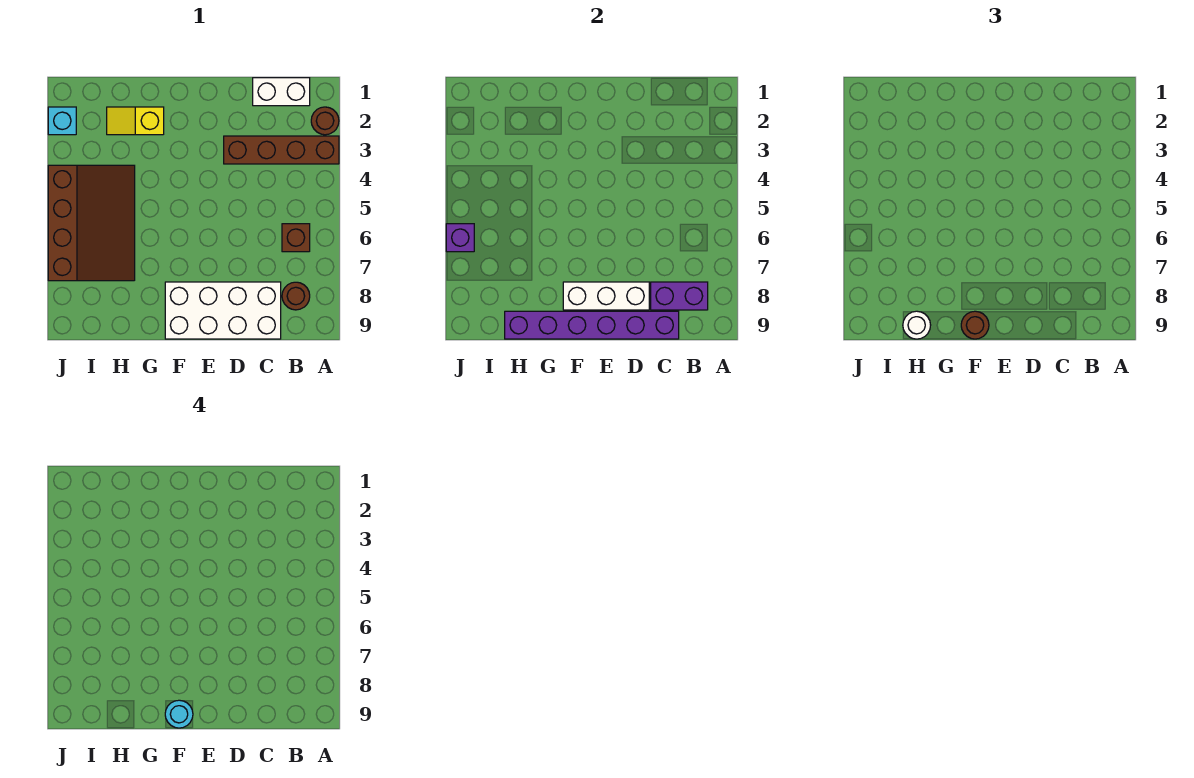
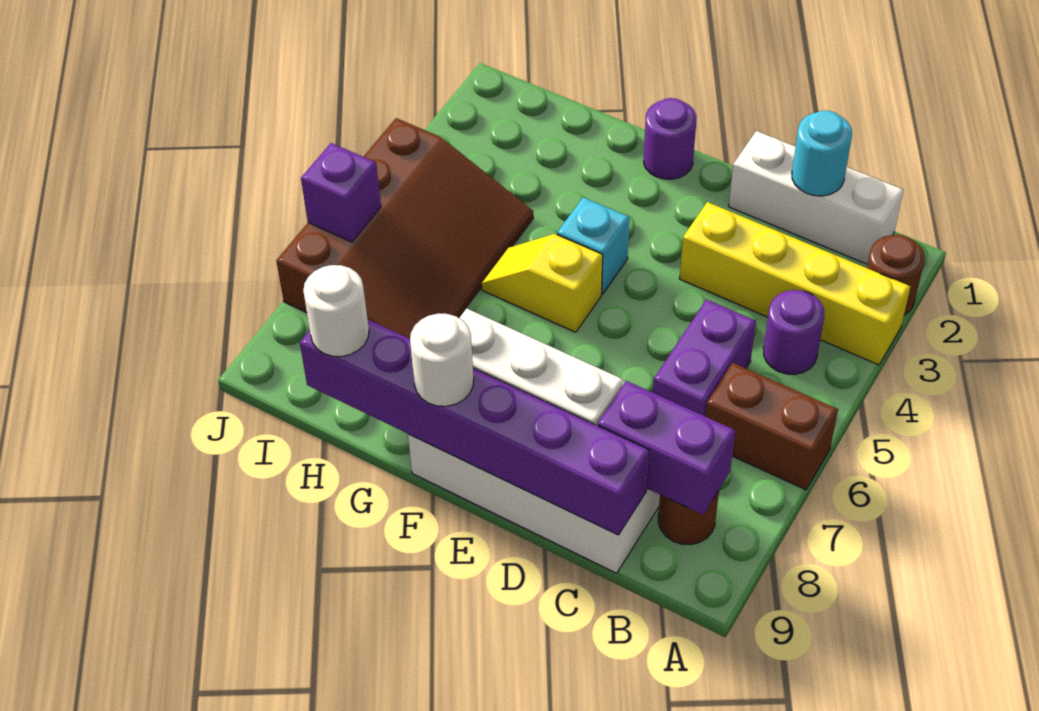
brown 1x4 brick [224,136,339,164] -> yellow 1x4 brick [680,202,910,365]
white 1x2 brick [253,78,310,106] -> white 1x3 brick [729,131,903,264]
none -> purple 1x1 round brick [764,290,824,374]
brown 1x1 brick [282,224,310,252] -> brown 1x2 brick [705,363,838,490]
none -> purple 1x2 brick [653,299,756,416]
none -> purple 1x1 round brick [644,98,696,179]
brown 1x1 round brick [961,311,989,339] -> white 1x1 round brick [410,314,474,406]
cyan 1x1 round brick [165,700,193,728] -> cyan 1x1 round brick moved to [792,111,852,196]
yellow 1x2 slope [107,107,164,135] -> yellow 1x2 slope moved to [482,234,603,332]
cyan 1x1 brick [48,107,76,135] -> cyan 1x1 brick moved to [557,197,629,294]

